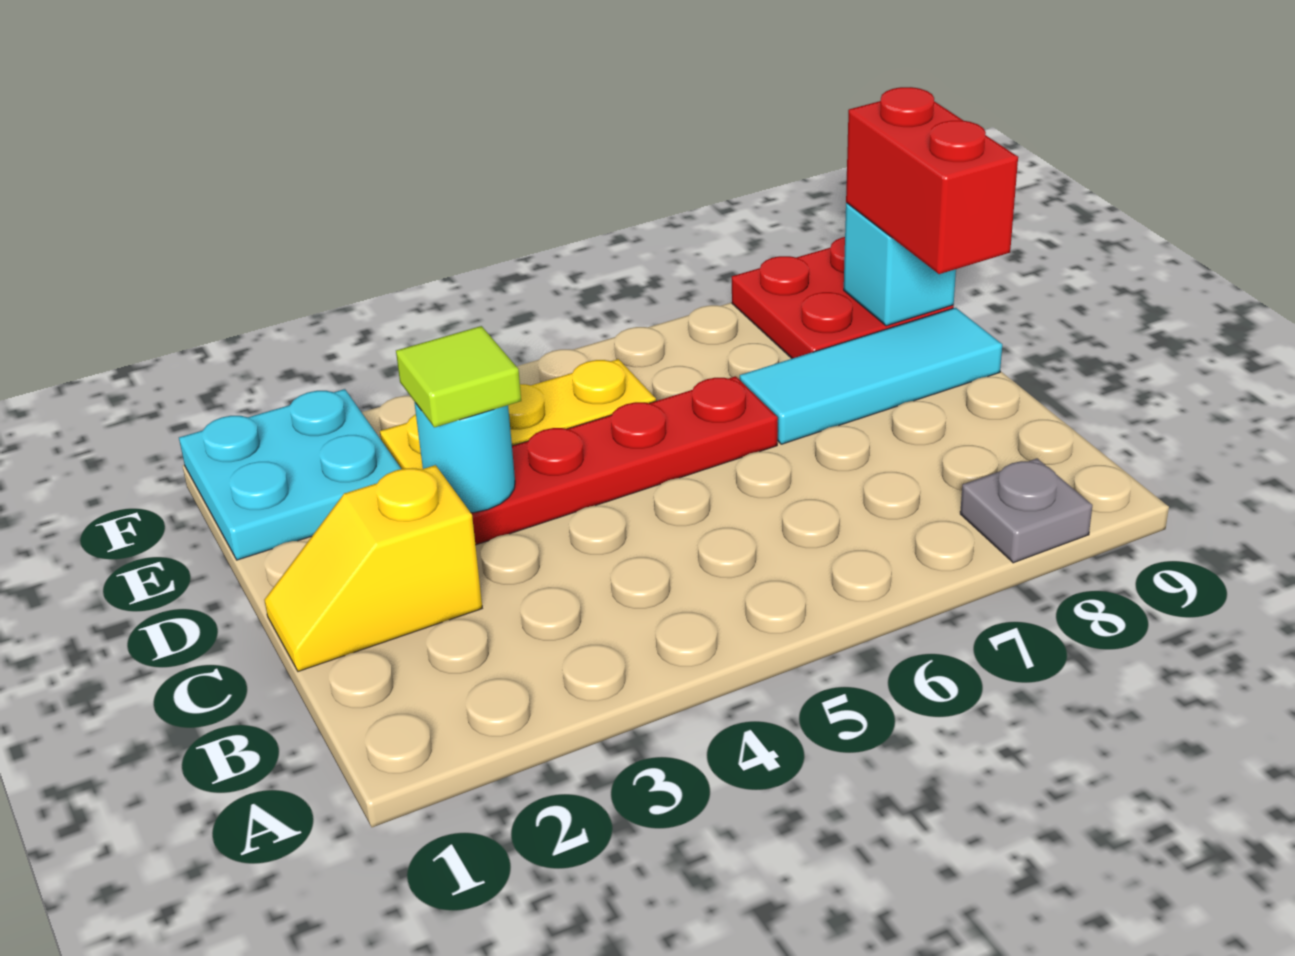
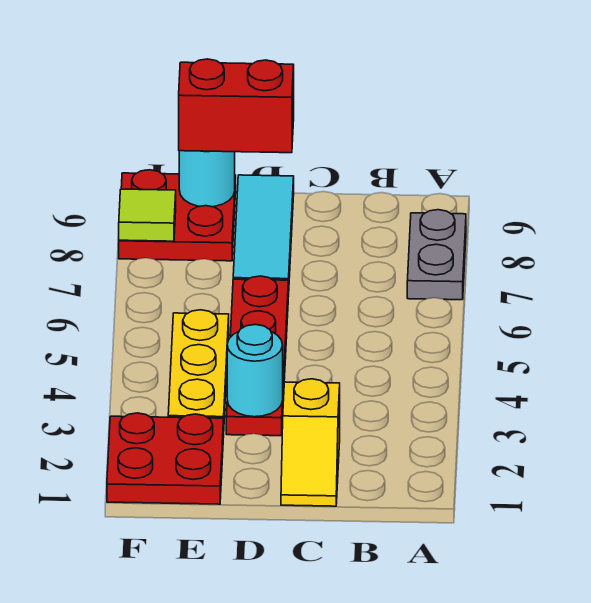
grey 1x1 plate [960,459,1092,563] -> grey 1x2 plate [407,210,466,300]
lime 1x1 tile [396,326,521,428] -> lime 1x1 tile moved to [119,189,176,241]
cyan 2x2 plate [179,389,401,560] -> red 2x2 plate [107,413,224,504]
cyan 1x1 brick [844,203,956,326] -> cyan 1x1 round brick [179,151,235,207]

